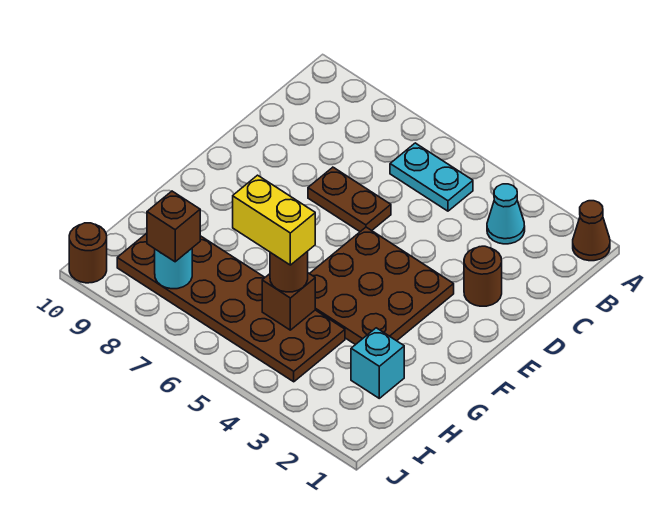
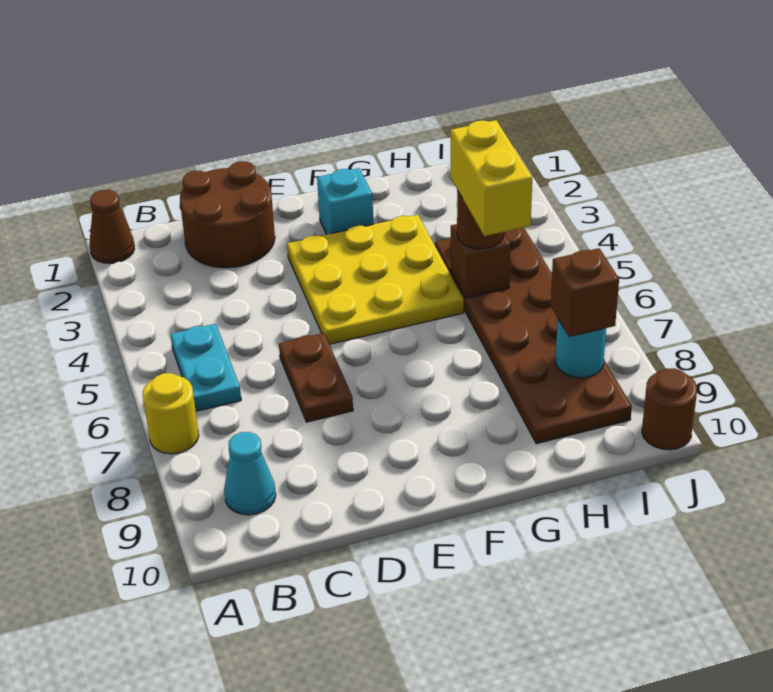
none -> yellow 1x1 round brick [143,373,199,454]
cyan 1x1 cone [487,184,525,244] -> cyan 1x1 cone moved to [224,432,276,515]
brown 1x1 round brick [464,246,502,306] -> brown 2x2 round brick [180,161,275,268]
brown 3x3 plate [310,227,454,345] -> yellow 3x3 plate [287,215,464,344]
cyan 1x1 brick [351,328,404,398] -> cyan 1x1 brick moved to [317,168,373,235]

